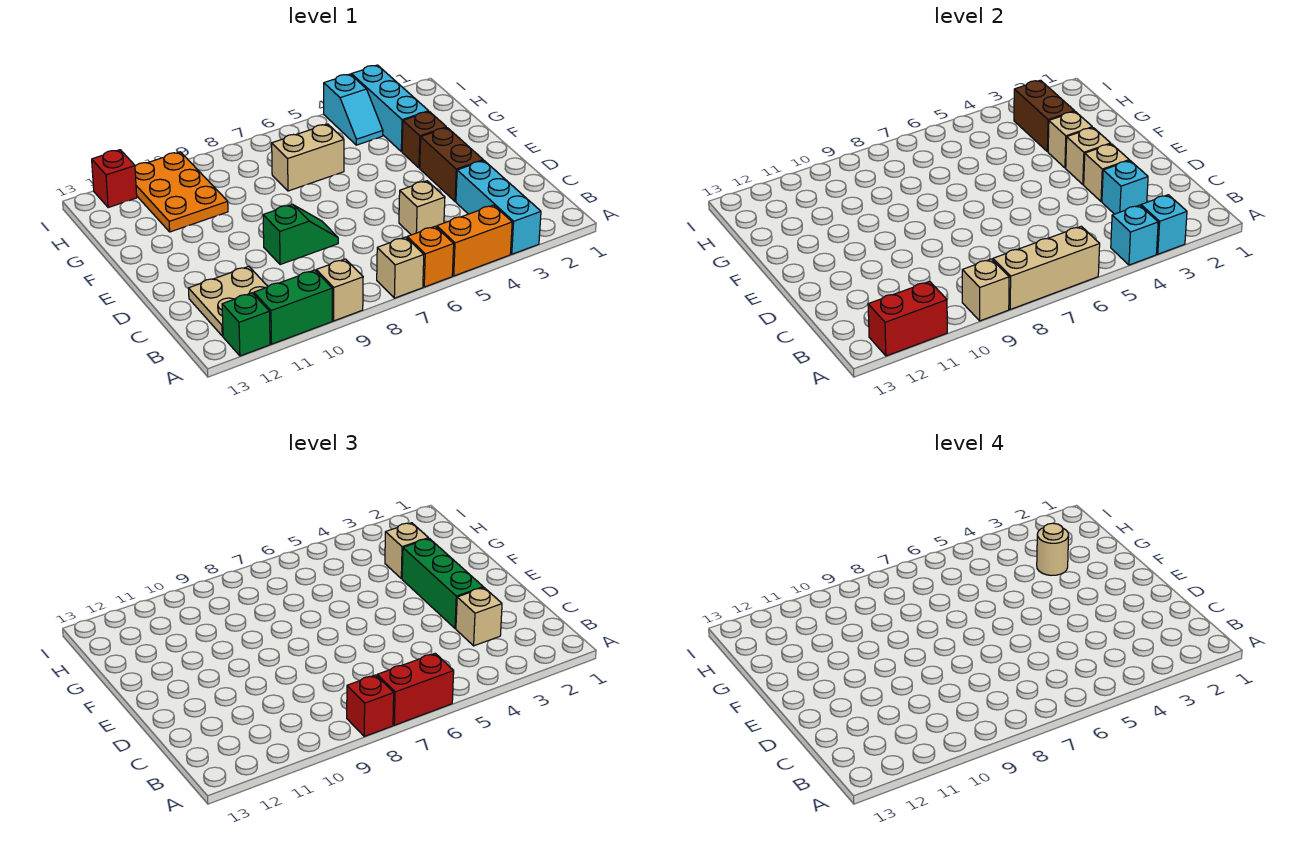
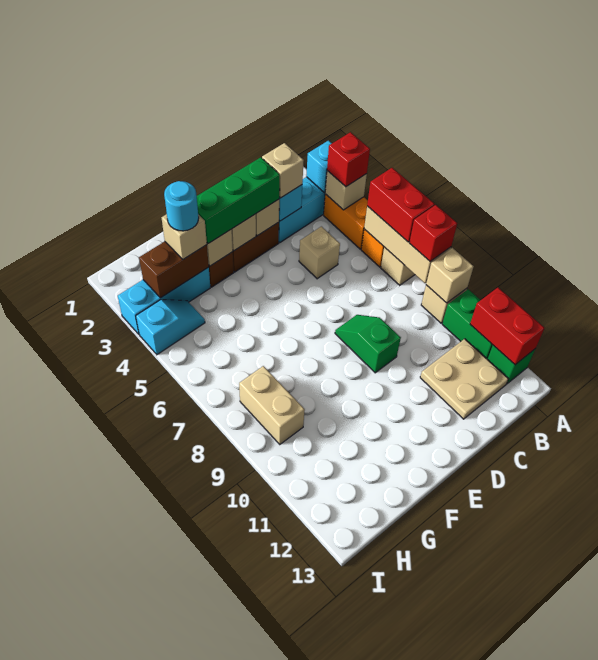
cyan 1x1 brick [1111,205,1158,265] -> tan 1x1 brick [325,171,367,210]
tan 1x1 round brick [1037,523,1069,575] -> cyan 1x1 round brick [164,181,199,231]
tan 1x2 brick [272,124,344,191] -> tan 1x2 brick moved to [239,366,305,444]
orange 2x3 plate [135,152,228,232] -> none
red 1x1 brick [92,150,137,208] -> red 1x1 brick moved to [327,132,370,187]

